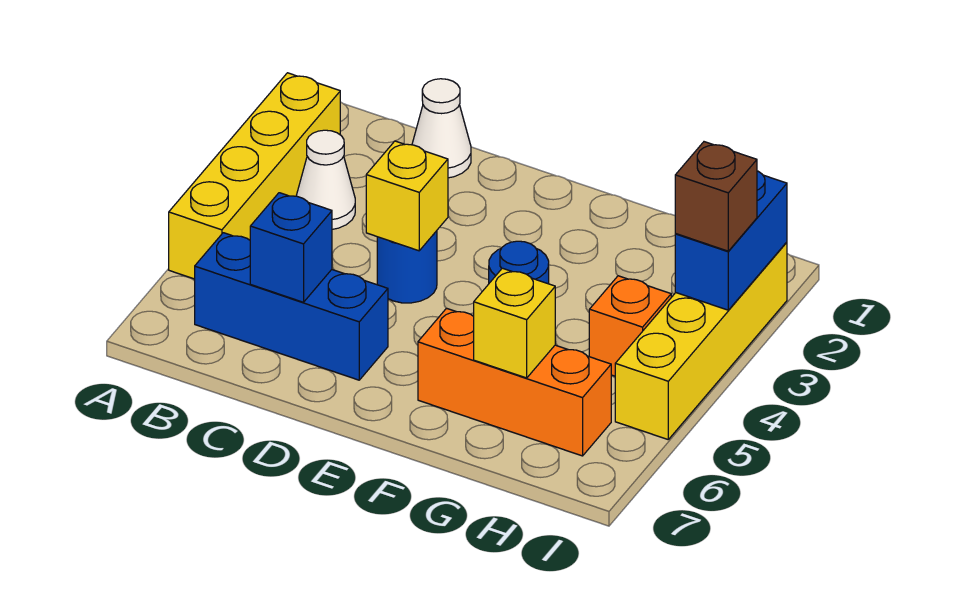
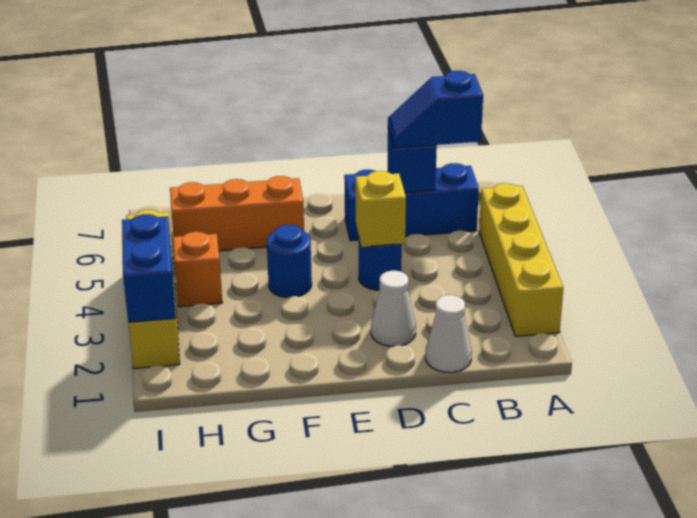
white 1x1 cone [296,130,355,229] -> white 1x1 cone moved to [371,271,416,346]
none -> blue 1x2 slope [388,71,483,148]
yellow 1x1 brick [474,268,555,378] -> none
brown 1x1 brick [675,142,757,251] -> none

